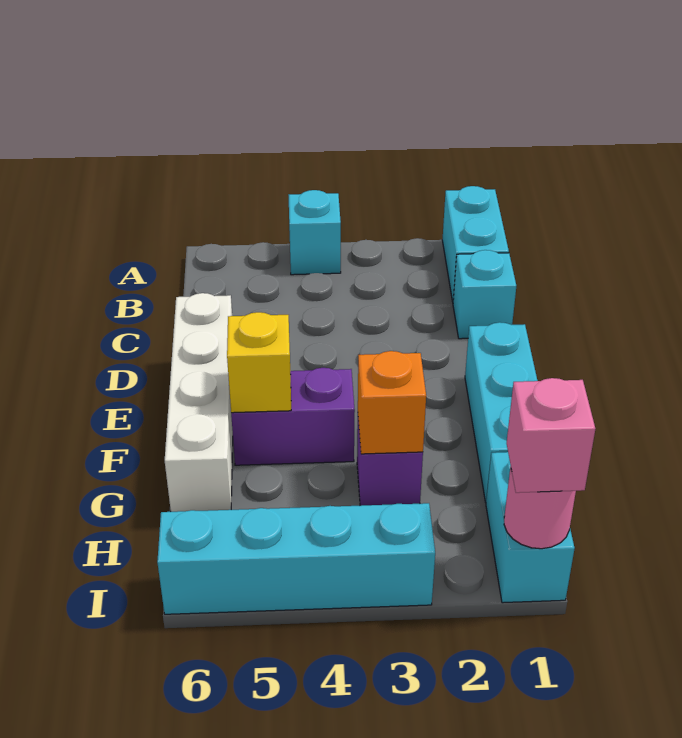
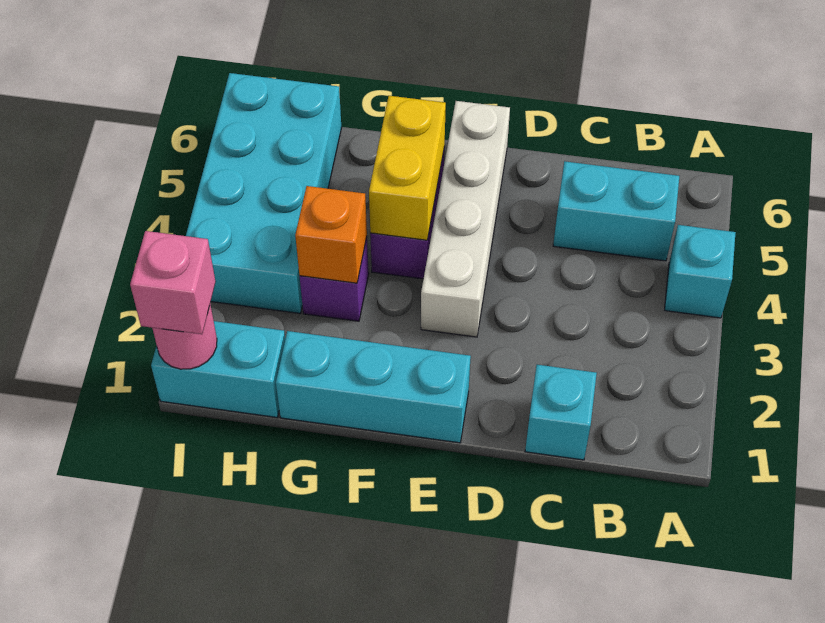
cyan 1x2 brick [442,186,509,302] -> cyan 1x2 brick moved to [553,161,679,261]
white 1x4 brick [165,293,233,512] -> white 1x4 brick turned to [421,101,510,337]
yellow 1x1 brick [227,312,291,413] -> yellow 1x2 brick [369,96,446,240]
cyan 1x4 brick [157,503,435,614] -> cyan 2x4 brick [186,73,341,313]

